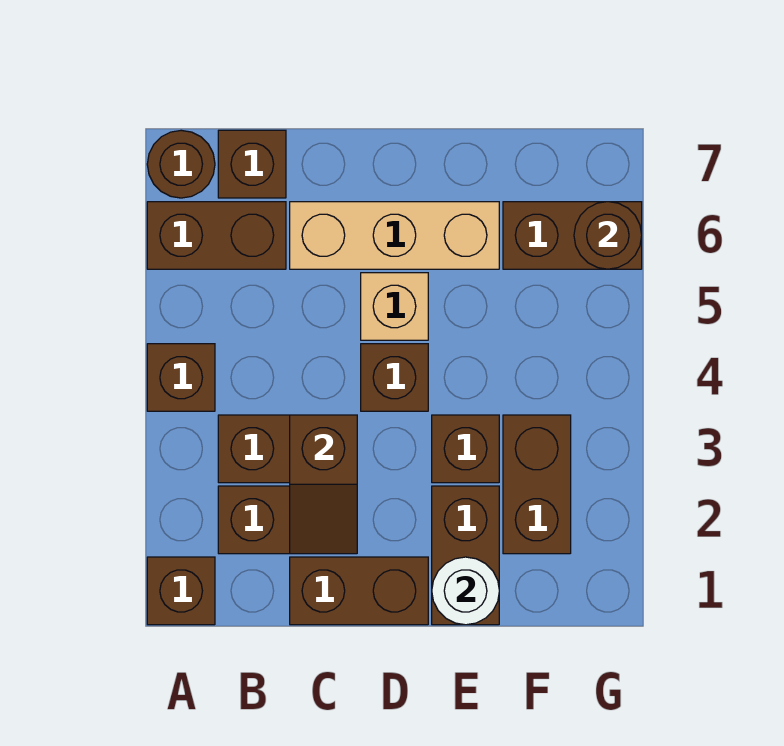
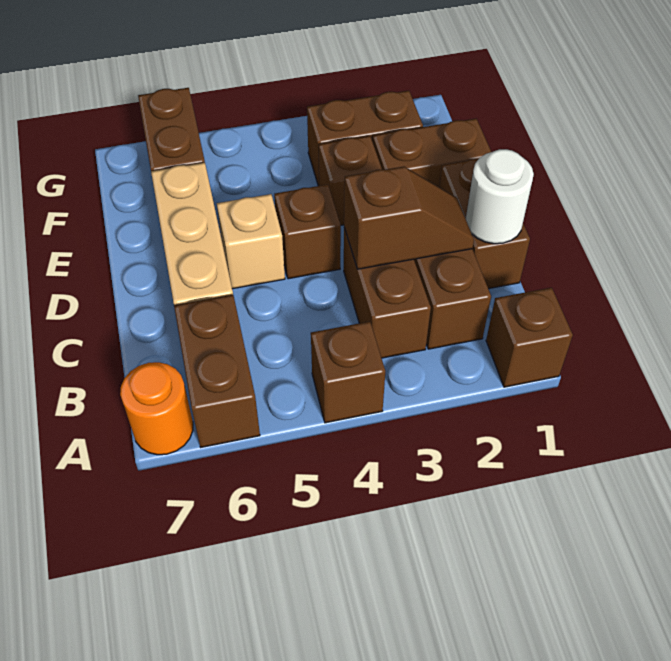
brown 1x1 round brick [147,130,215,198] -> orange 1x1 round brick [120,362,193,455]
brown 1x1 brick [218,130,286,198] -> none
white 1x1 round brick [432,557,499,625] -> white 1x1 round brick moved to [466,149,534,244]
brown 1x1 round brick [574,202,642,269] -> none

